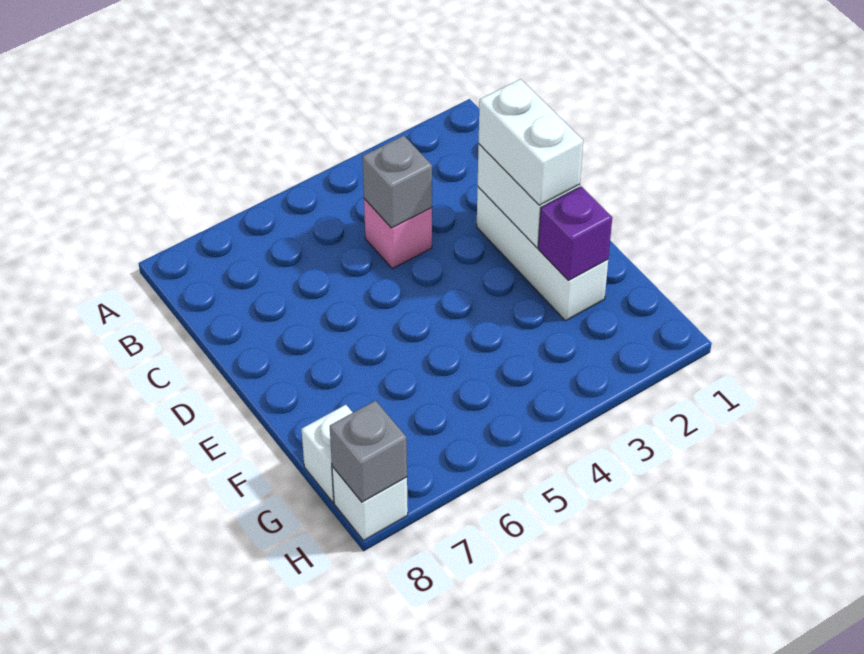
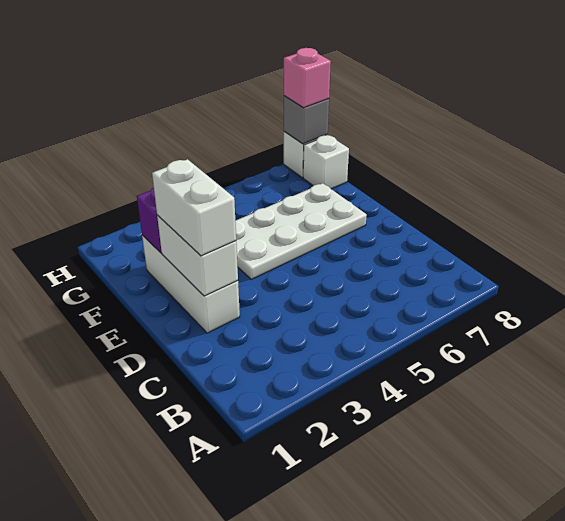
pink 1x1 brick [364,199,432,269] -> pink 1x1 brick moved to [284,48,331,108]
grey 1x1 brick [362,136,432,228] -> none
none -> white 2x4 plate [235,183,367,279]

